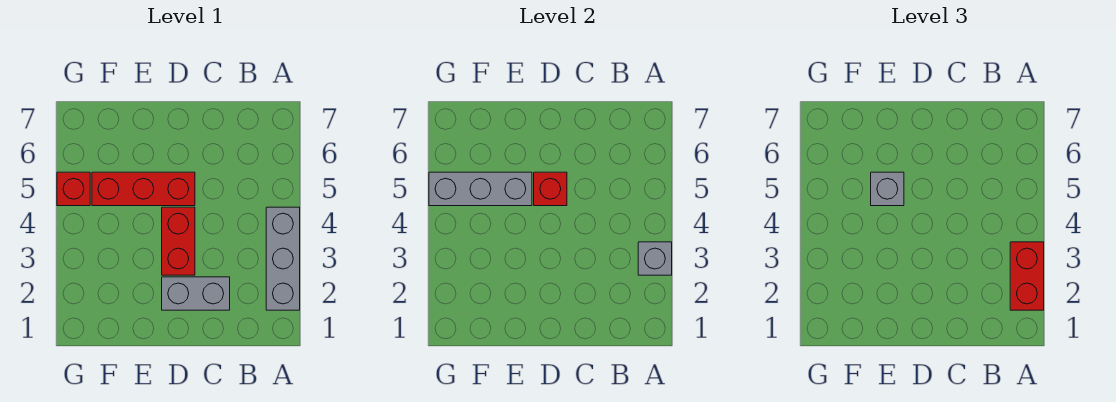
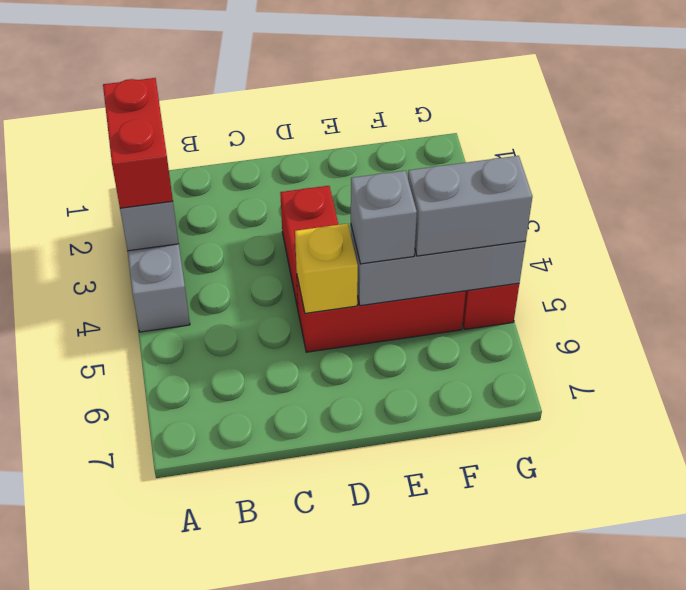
grey 1x2 brick [162,277,230,310] -> grey 1x2 brick moved to [408,156,532,256]
red 1x1 brick [534,172,567,206] -> yellow 1x1 brick [295,224,358,313]

